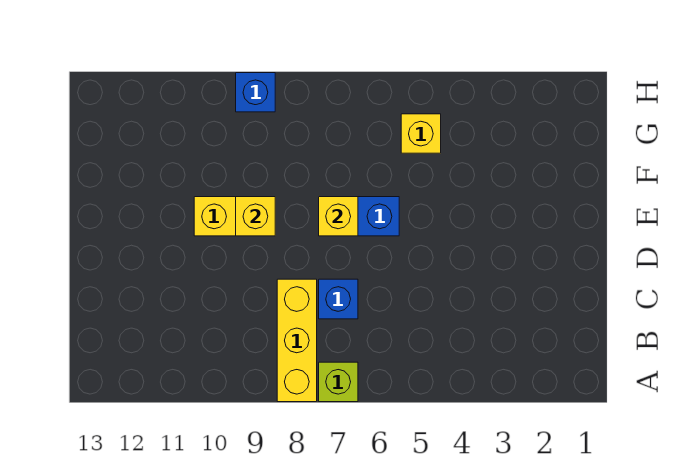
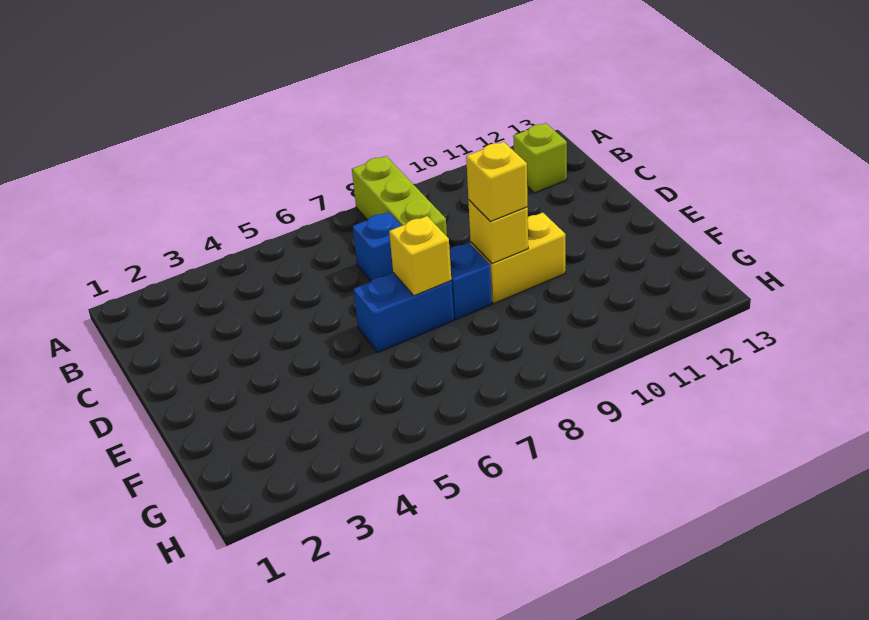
lime 1x1 brick [319,362,358,402] -> lime 1x1 brick moved to [513,123,567,193]
yellow 1x3 brick [277,279,317,402] -> lime 1x3 brick [352,156,447,236]
yellow 1x1 brick [401,114,441,153] -> yellow 1x1 brick moved to [466,142,528,221]
blue 1x1 brick [236,73,275,112] -> blue 1x1 brick moved to [450,242,492,320]

